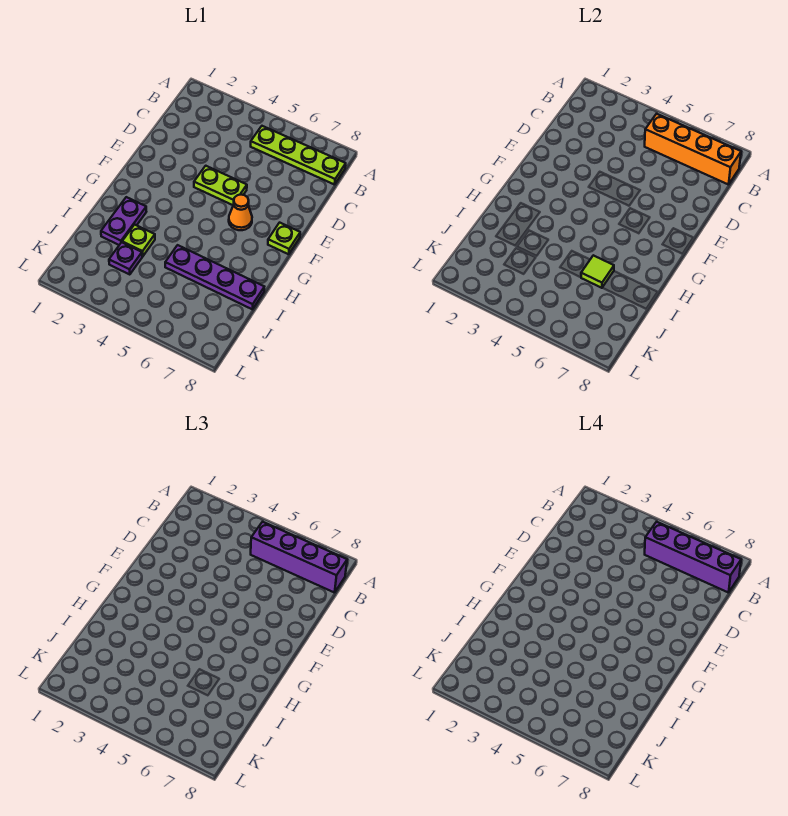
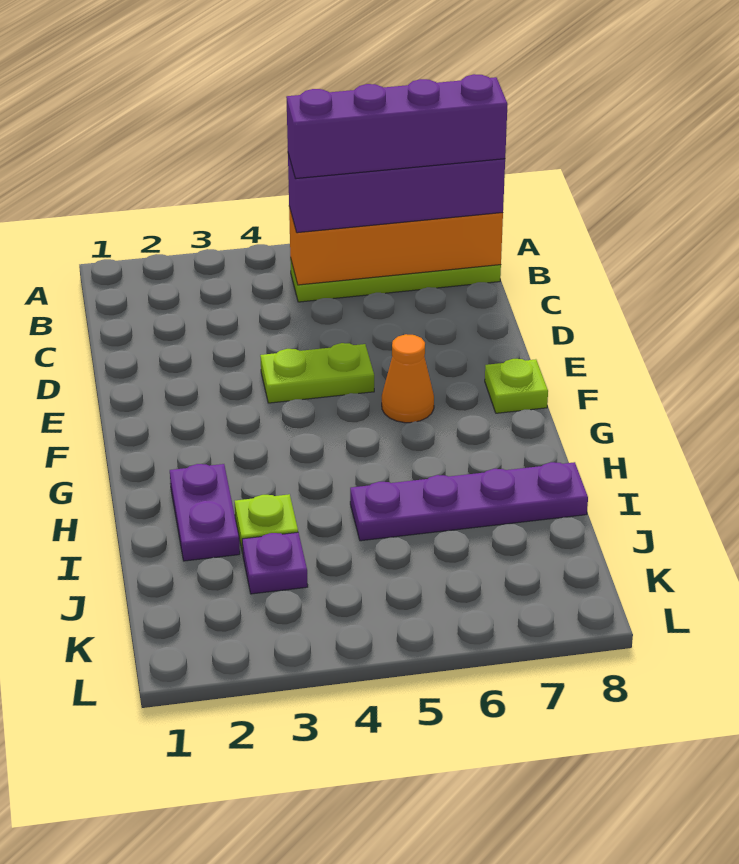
lime 1x1 tile [581,255,614,288] -> none

